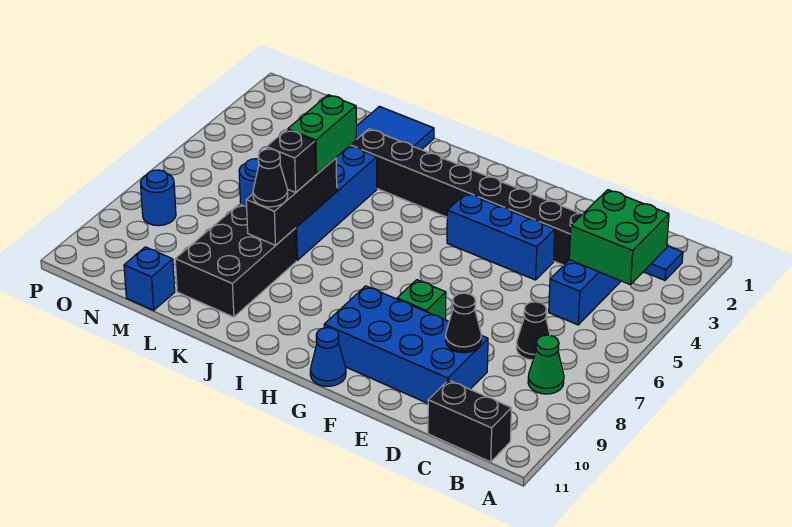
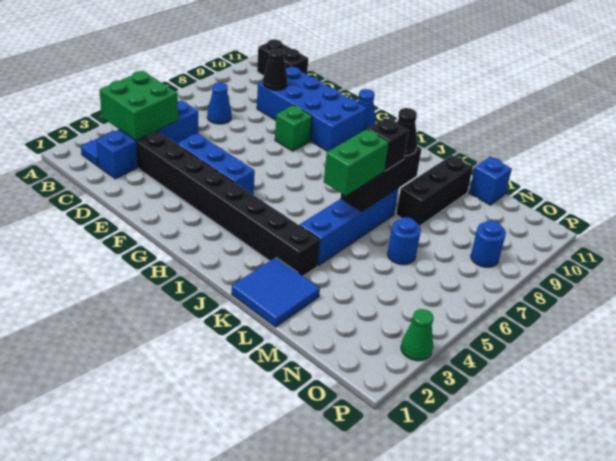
green 1x1 cone [528,335,564,394] -> green 1x1 cone moved to [401,309,434,361]
black 1x1 cone [516,302,550,360] -> blue 1x1 cone [207,82,232,124]
black 2x3 brick [175,204,296,317] -> black 1x3 brick [396,155,473,226]

